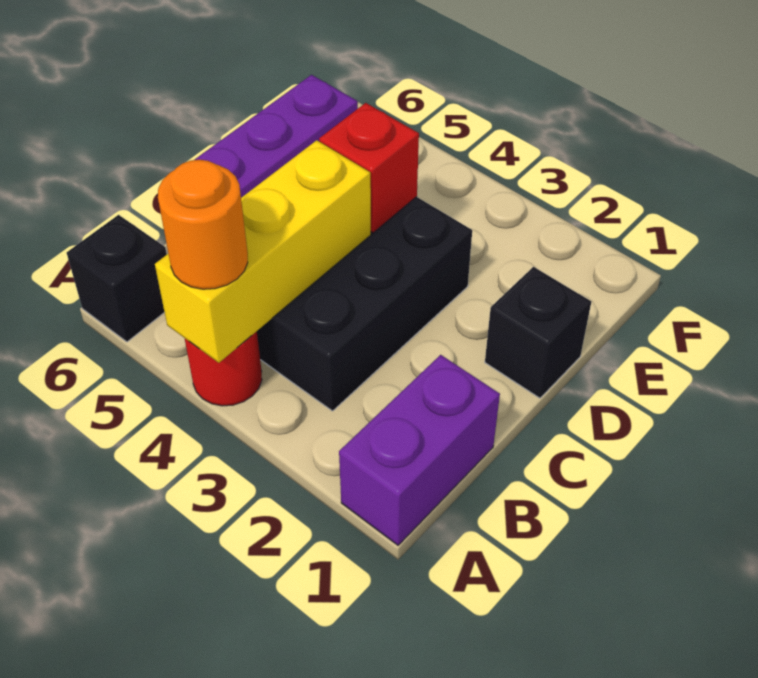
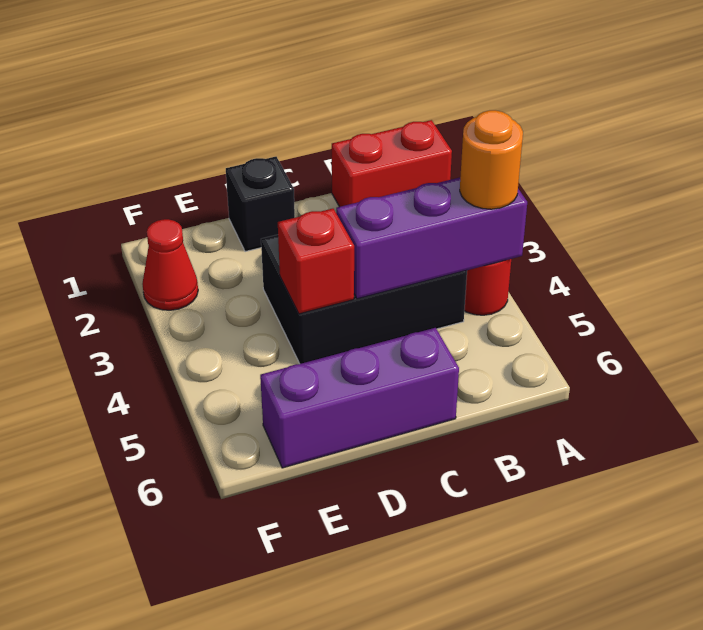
purple 1x2 brick [339,355,500,545] -> red 1x2 brick [332,120,452,207]
yellow 1x3 brick [155,140,371,363] -> purple 1x3 brick [336,178,527,299]
black 1x1 brick [67,215,167,342] -> none
none -> red 1x1 cone [142,219,198,310]

